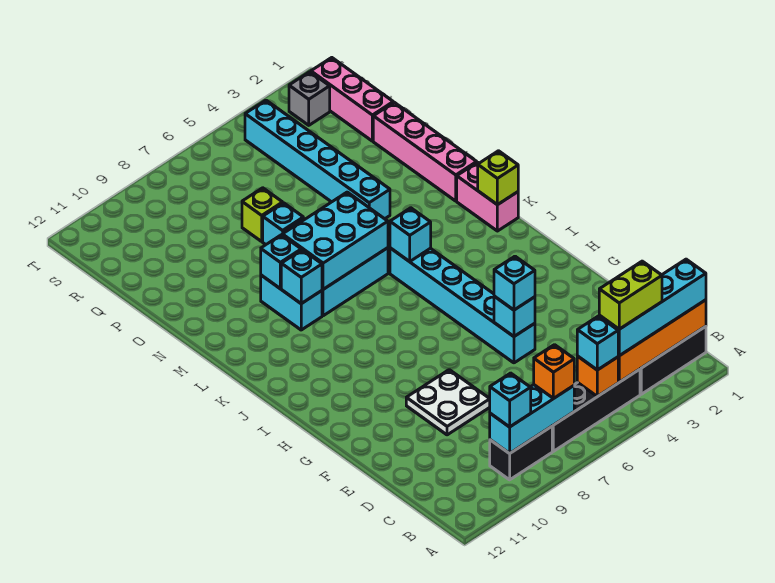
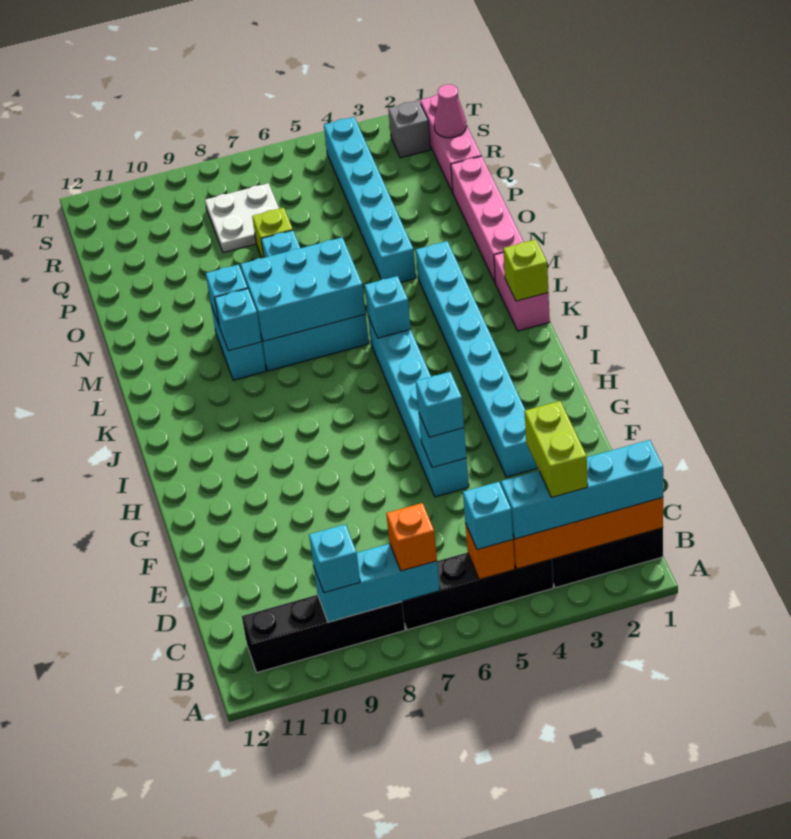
lime 1x2 brick [599,261,662,329] -> lime 1x2 brick turned to [524,401,588,497]
black 1x2 brick [490,426,552,480] -> black 1x4 brick [242,595,405,672]
white 2x2 plate [406,370,490,435] -> white 2x2 plate moved to [205,183,279,253]
none -> cyan 1x8 brick [416,241,538,477]
none -> pink 1x1 cone [434,84,467,138]

